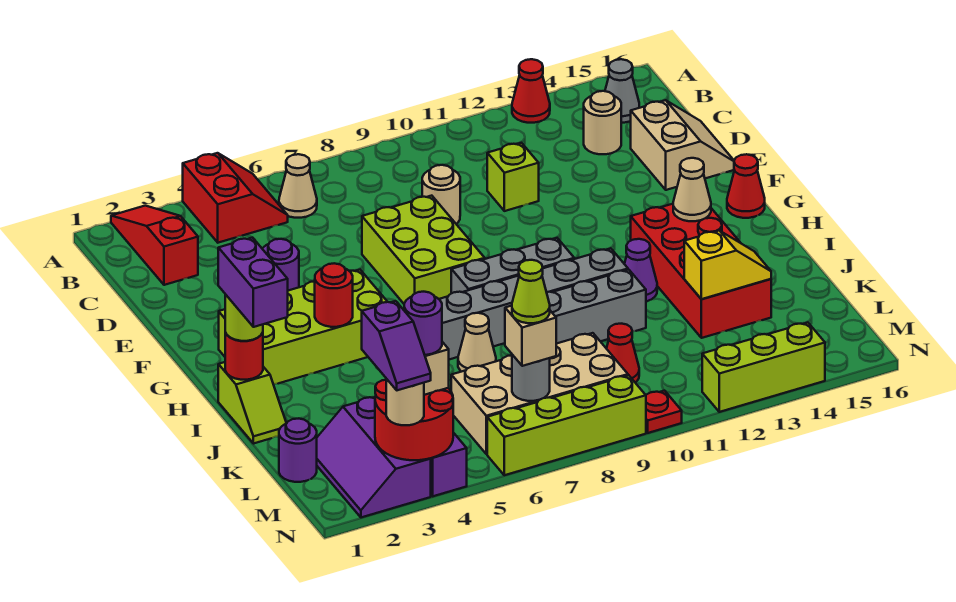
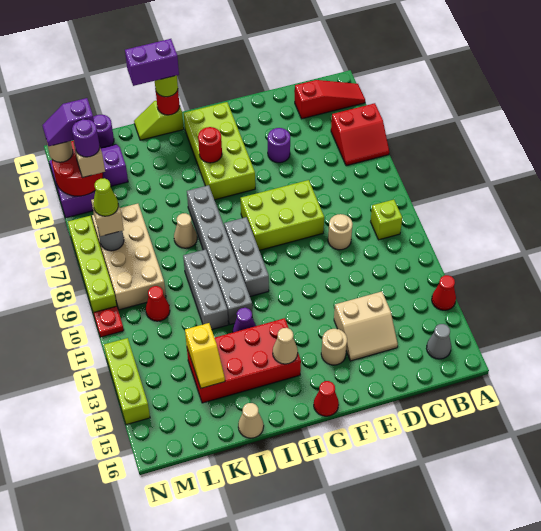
tan 1x1 cone [279,154,317,218] -> tan 1x1 cone moved to [238,403,264,438]
tan 1x1 round brick [584,91,621,154] -> tan 1x1 round brick moved to [321,329,347,365]
lime 1x1 brick [487,143,539,211] -> lime 1x1 brick moved to [371,200,402,240]
tan 2x2 slope [631,100,734,190] -> tan 2x2 slope moved to [334,292,398,361]

